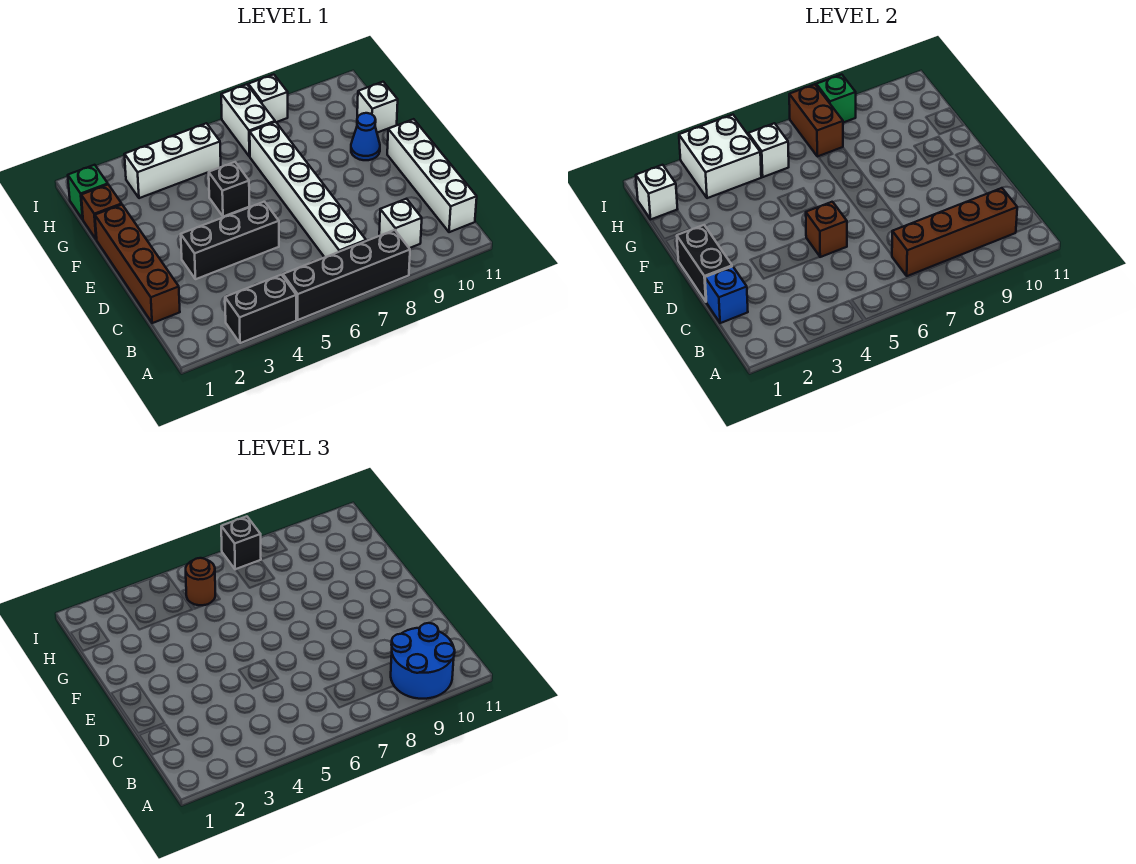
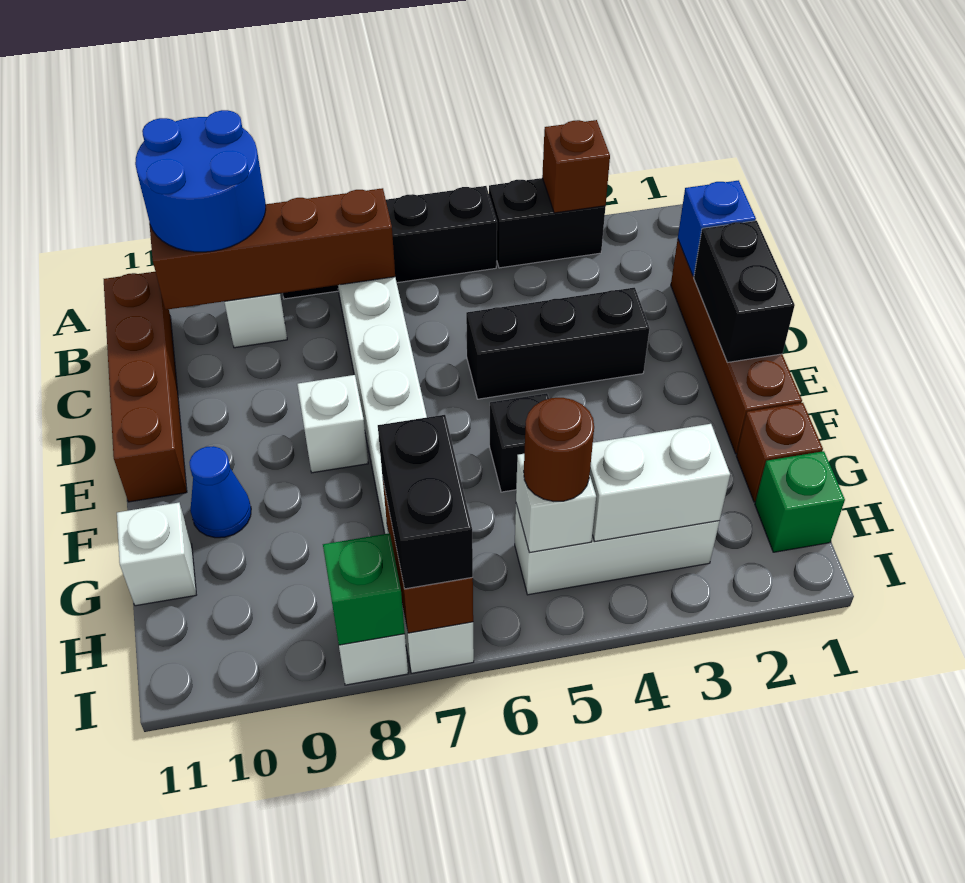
white 1x4 brick [387,119,477,232] -> brown 1x4 brick [104,272,187,502]
brown 1x1 brick [806,202,847,257] -> brown 1x1 brick moved to [542,120,610,213]
white 1x1 brick [636,165,677,219] -> white 1x1 brick moved to [297,375,368,473]
white 2x2 brick [679,115,761,198] -> white 1x2 brick [590,424,730,541]
black 1x1 brick [221,516,261,570] -> black 1x2 brick [378,415,473,589]

